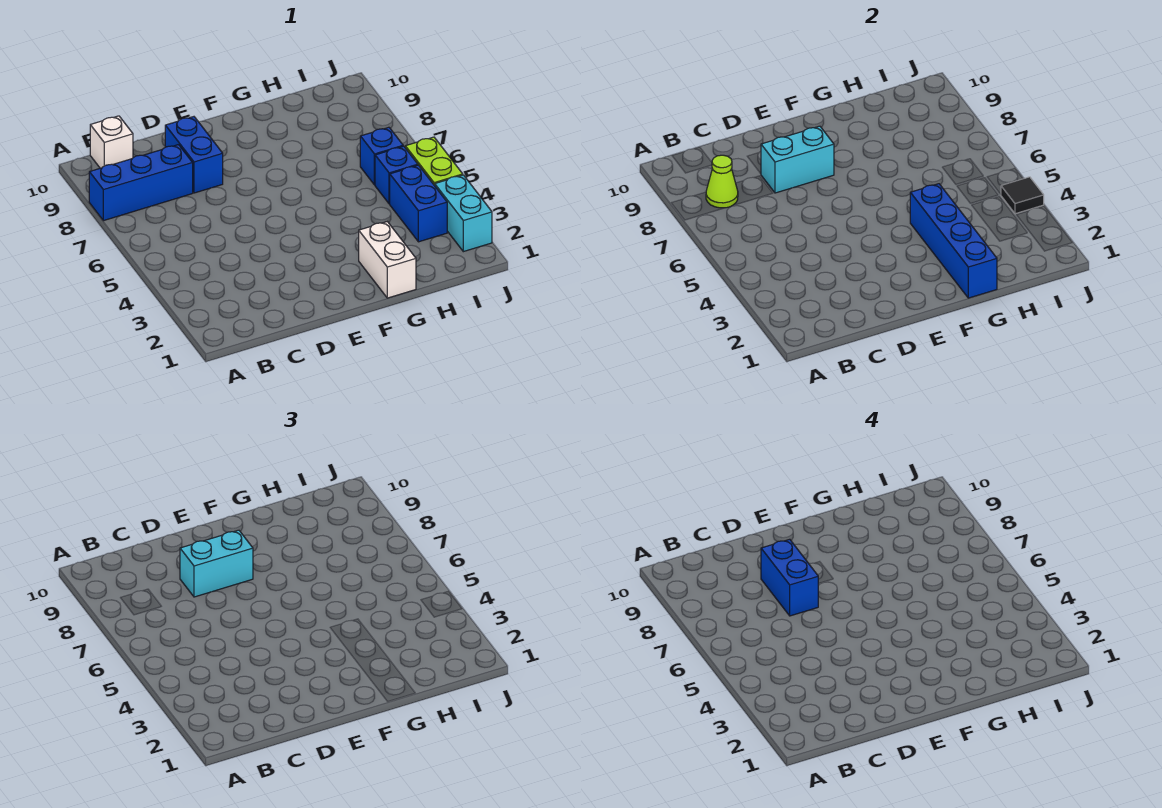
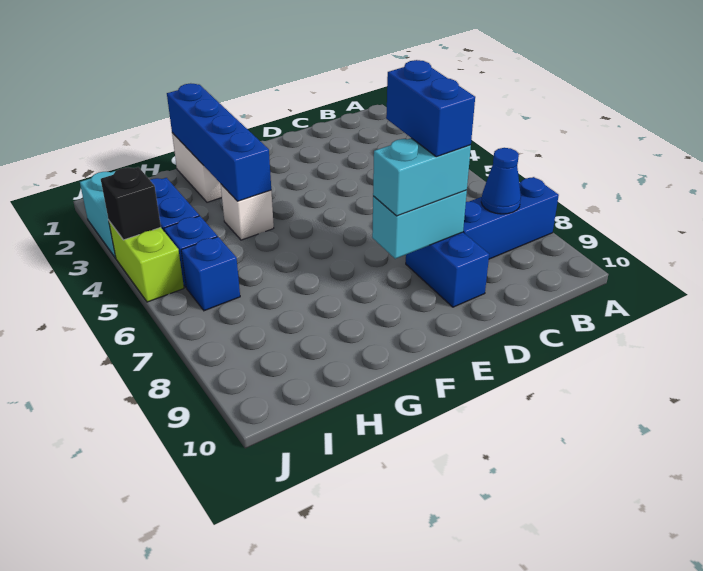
lime 1x1 cone [706,155,738,208] -> blue 1x1 cone [481,148,521,214]
white 1x1 brick [90,116,133,168] -> white 1x1 brick moved to [221,184,274,240]
black 1x1 tile [1001,177,1044,214] -> black 1x1 brick [101,167,161,240]

